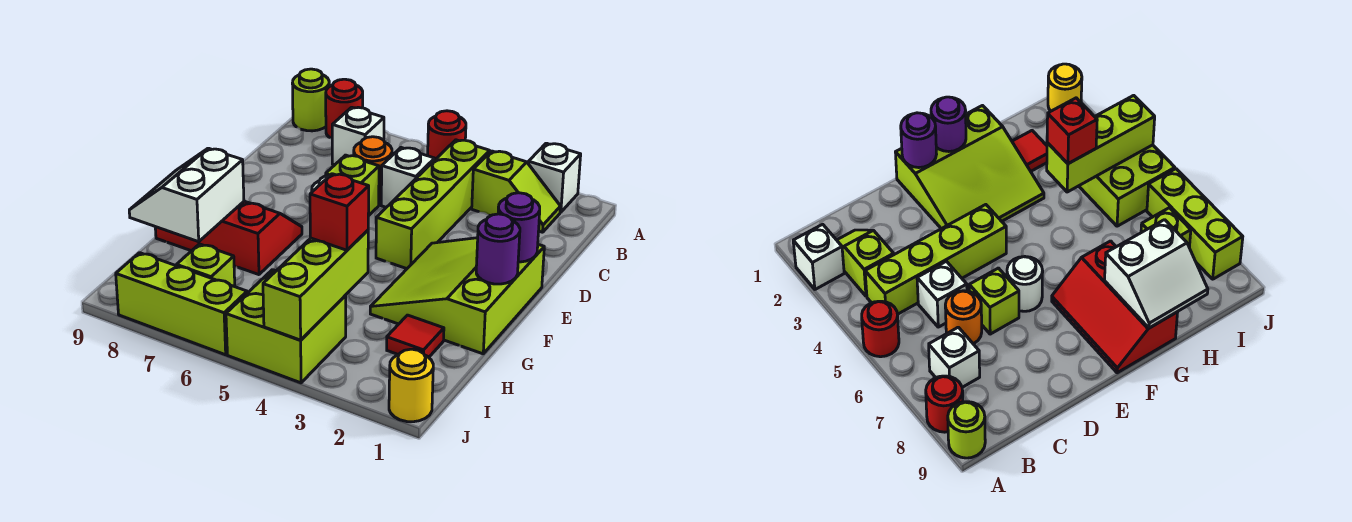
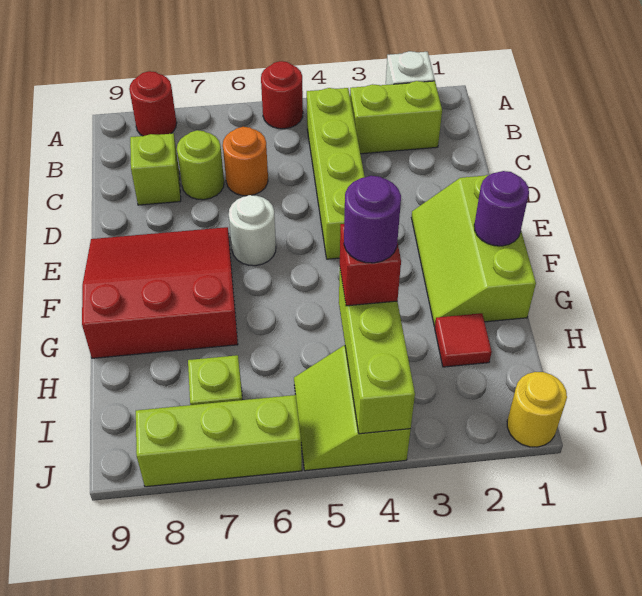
lime 1x1 round brick [292,69,329,131] -> lime 1x1 round brick moved to [177,130,224,200]
lime 1x2 slope [472,151,560,232] -> lime 1x2 brick [350,81,442,154]
white 1x1 brick [332,107,384,165] -> none
white 1x1 brick [381,148,435,207] -> none
lime 1x1 brick [326,155,379,216] -> lime 1x1 brick moved to [130,134,181,205]
lime 3x3 slope [370,238,544,354] -> lime 2x3 slope [411,175,536,326]
purple 1x1 round brick [498,193,540,262] -> purple 1x1 round brick moved to [344,176,401,263]
red 2x3 slope [155,201,302,275] -> red 3x3 slope [82,227,238,358]
white 2x2 slope [129,148,244,242] -> none
lime 2x2 brick [226,270,346,383] -> lime 2x2 slope [294,345,411,471]

